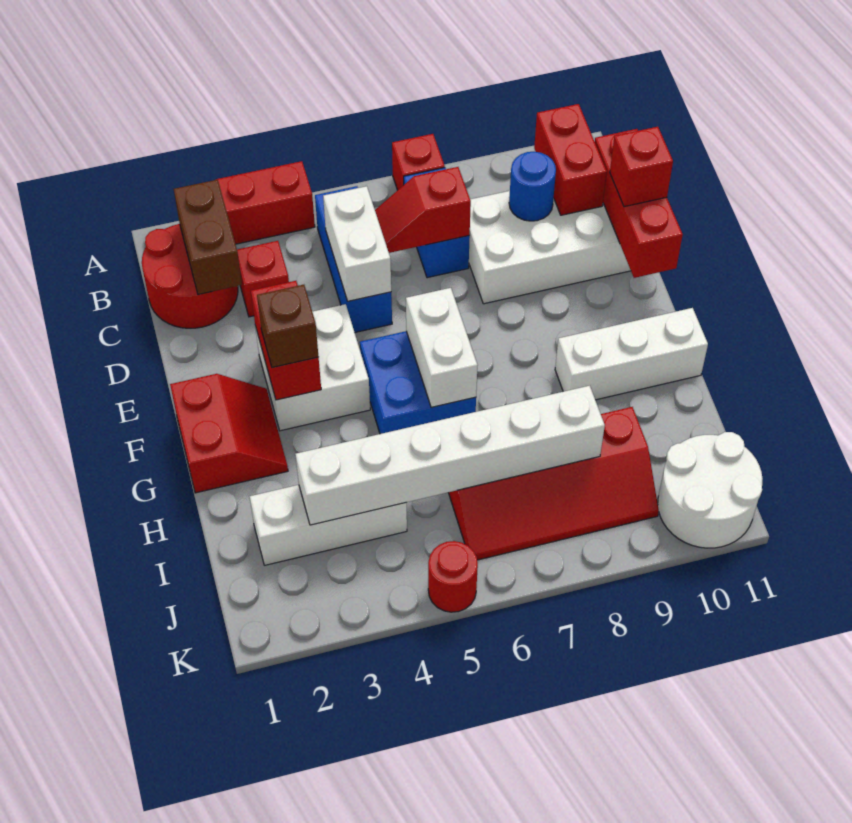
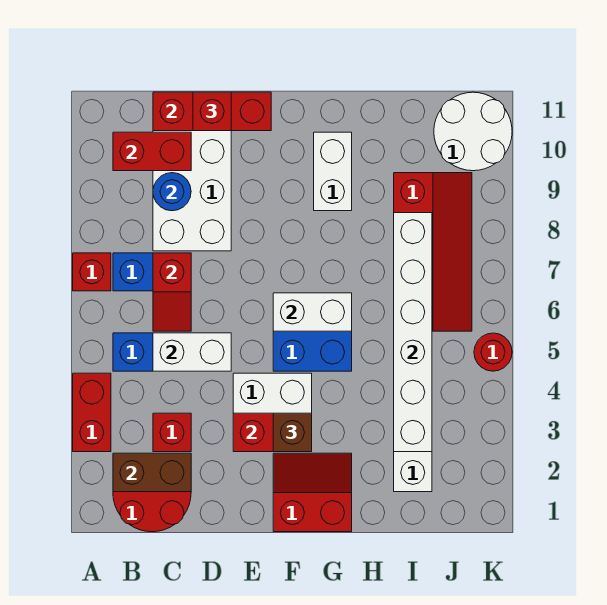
white 1x3 brick [555,308,708,400] -> white 1x2 brick [314,132,352,211]

